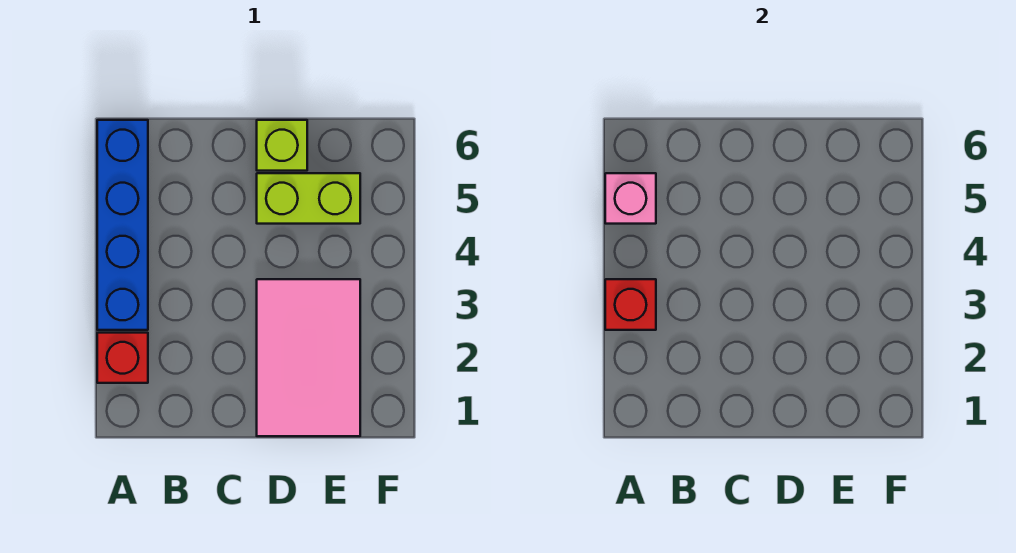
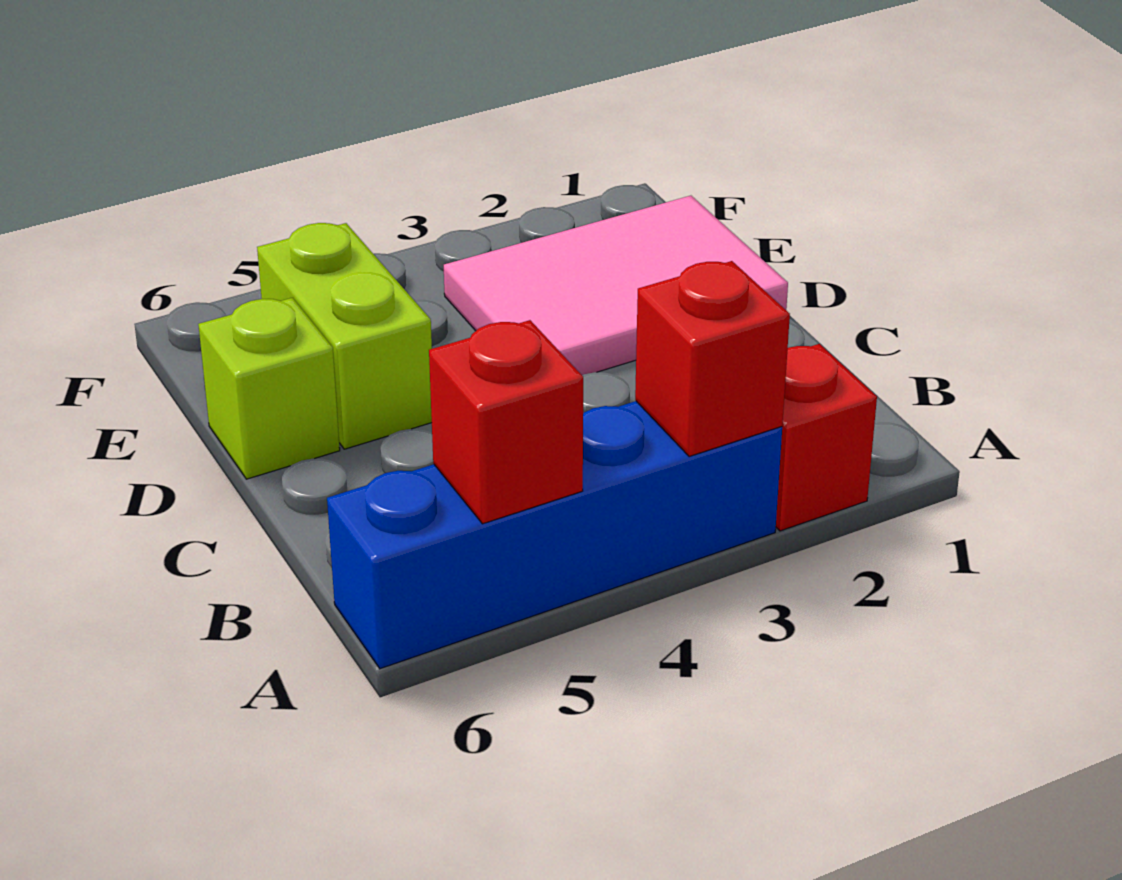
pink 1x1 brick [605,173,656,224] -> red 1x1 brick [429,320,583,524]

